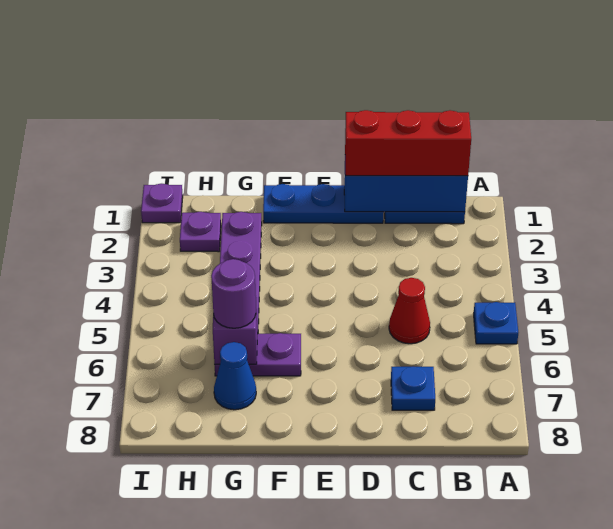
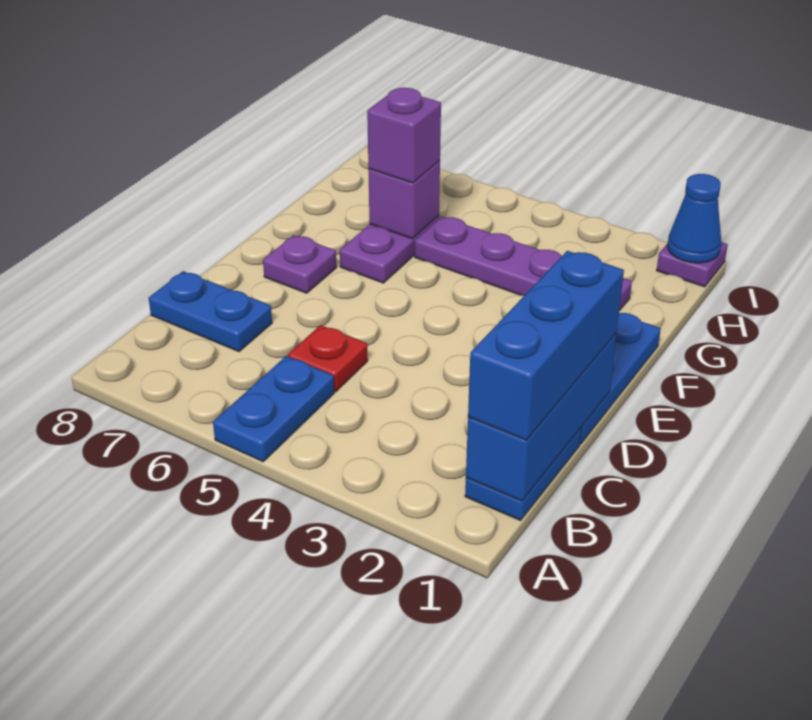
blue 1x1 plate [474,302,518,344] -> blue 1x2 plate [213,356,334,462]
red 1x3 brick [345,110,471,176] -> blue 1x3 brick [468,251,624,440]
red 1x1 cone [389,278,430,344] -> red 1x1 plate [288,325,368,392]
blue 1x1 plate [391,366,435,410] -> blue 1x2 plate [149,271,272,352]
purple 1x1 round brick [211,259,256,328] -> purple 1x1 brick [367,88,441,183]
blue 1x1 cone [214,342,256,410] -> blue 1x1 cone moved to [668,174,721,263]
purple 1x1 plate [180,212,221,252] -> purple 1x1 plate moved to [263,235,337,293]

